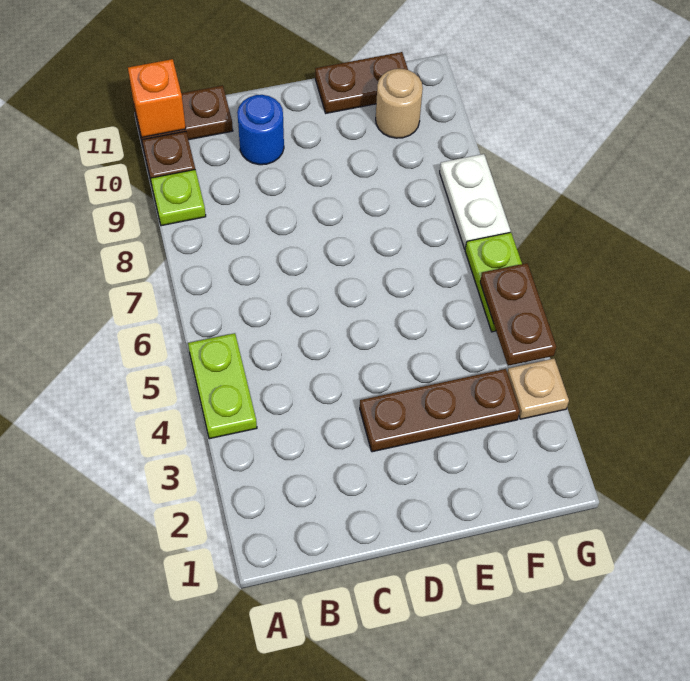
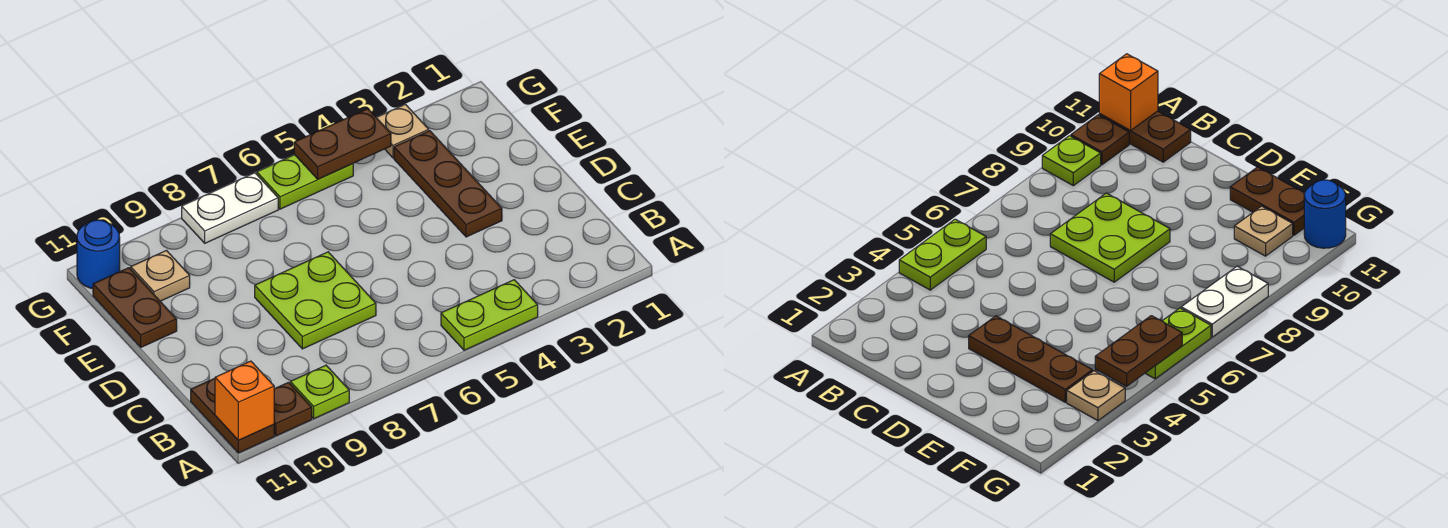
none -> lime 2x2 plate [255,252,376,349]
blue 1x1 round brick [237,95,284,165] -> blue 1x1 round brick moved to [77,220,120,289]
tan 1x1 round brick [376,69,423,138] -> tan 1x1 plate [131,251,190,301]

